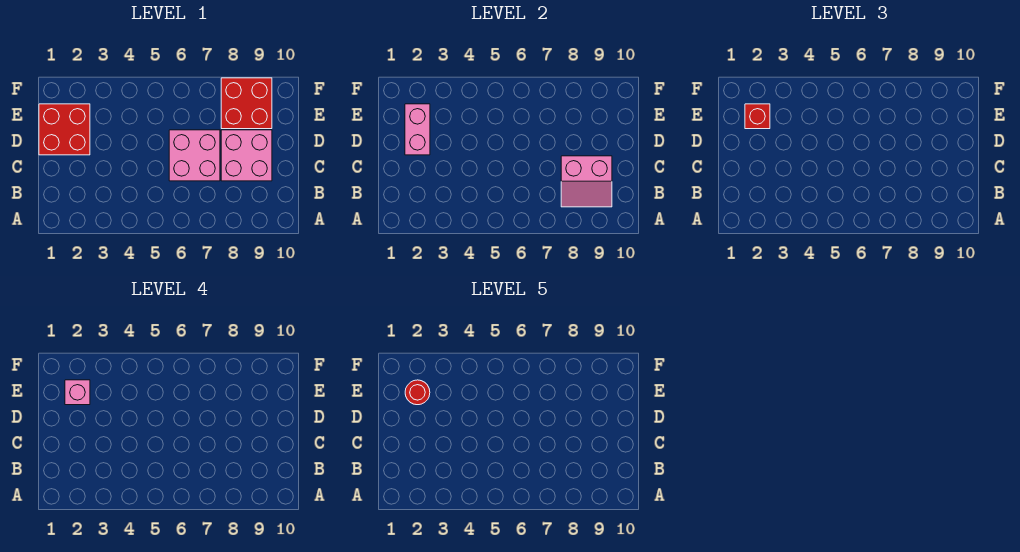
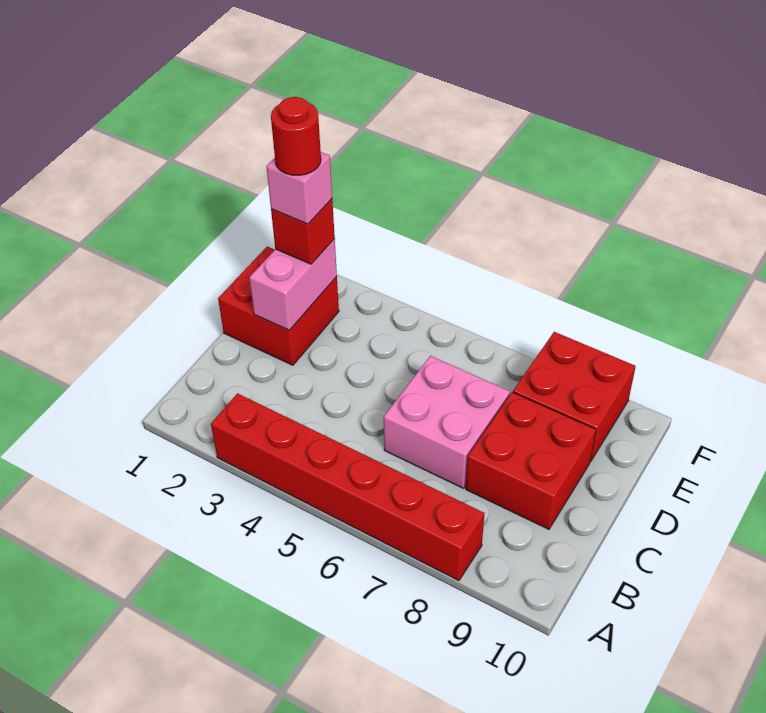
none -> red 1x6 brick [211,393,484,581]
pink 2x2 slope [561,156,612,207] -> none
pink 2x2 brick [221,130,272,181] -> red 2x2 brick [466,392,596,529]

